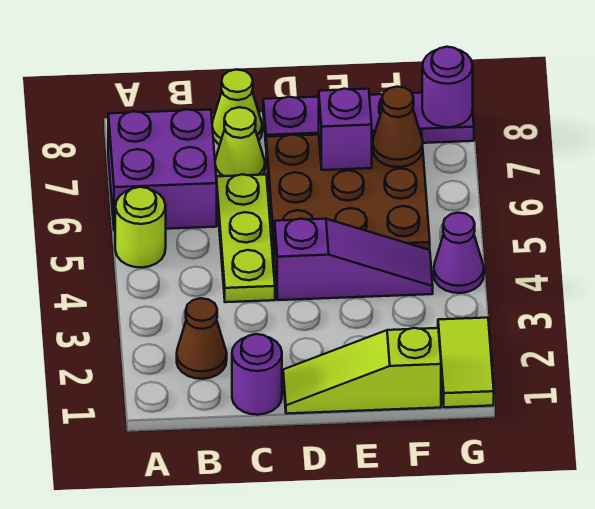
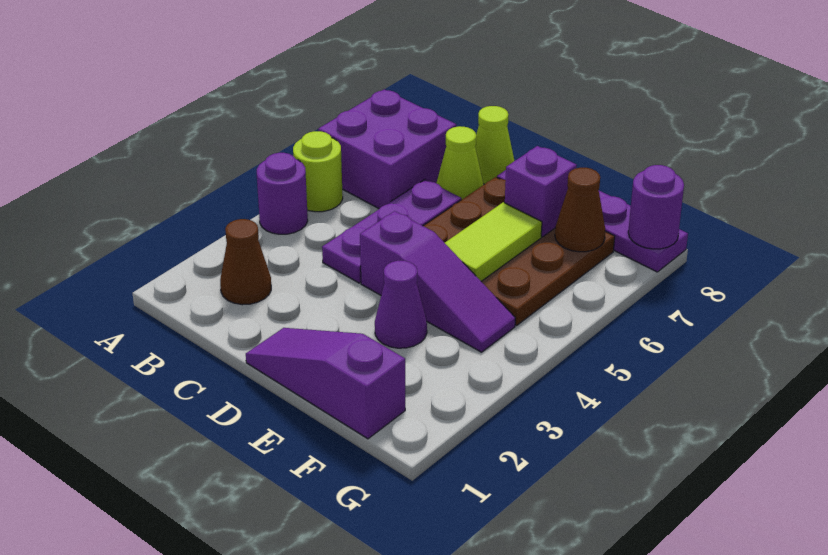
purple 1x1 round brick [232,334,282,415] -> purple 1x1 round brick moved to [257,153,308,234]
lime 1x3 plate [216,174,275,302] -> purple 1x3 plate [322,180,461,283]
lime 1x3 slope [283,328,441,414] -> purple 1x3 slope [246,328,405,439]
lime 1x2 tile [438,318,494,407] -> lime 1x2 tile moved to [445,202,542,281]
purple 1x1 cone [434,213,484,293] -> purple 1x1 cone moved to [375,261,427,348]

